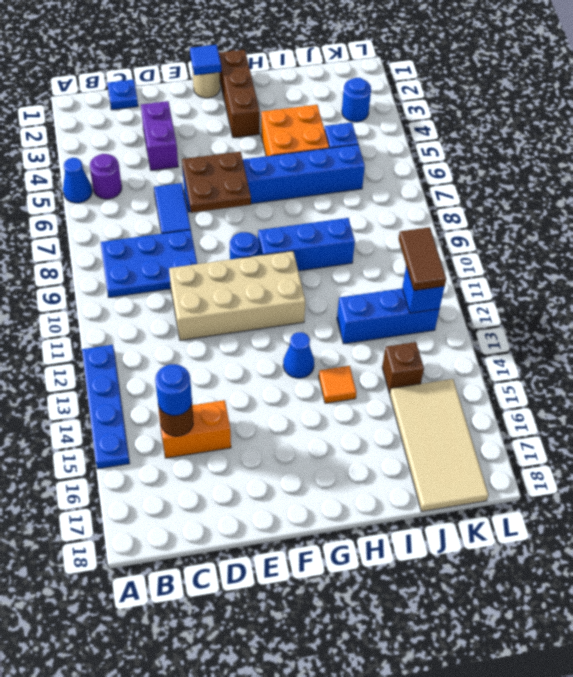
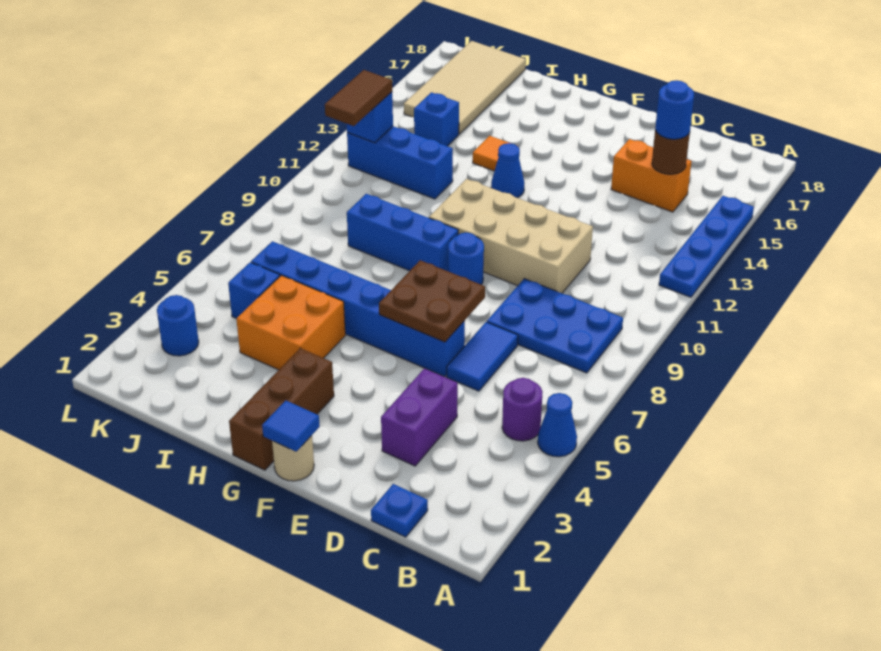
brown 1x1 brick [382,342,424,393] -> blue 1x1 brick [414,92,459,146]

